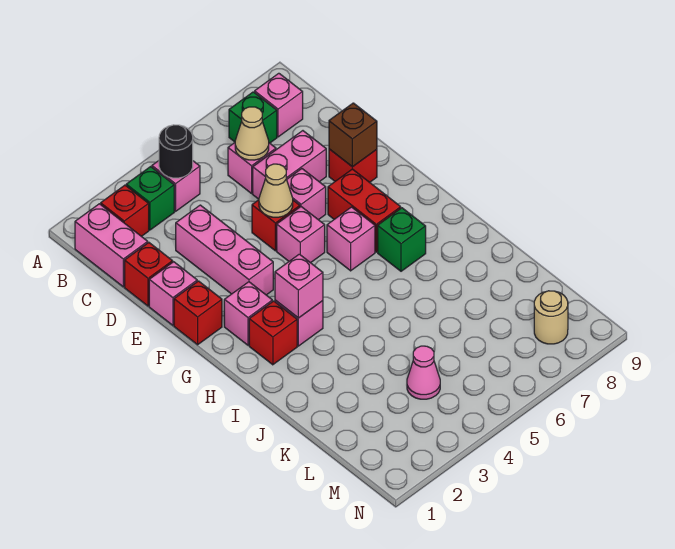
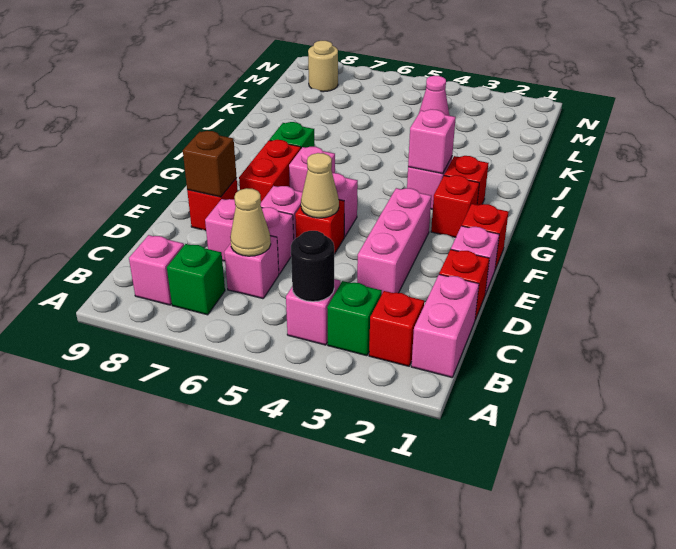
pink 1x1 brick [224,282,272,345] -> red 1x1 brick [431,175,479,237]

